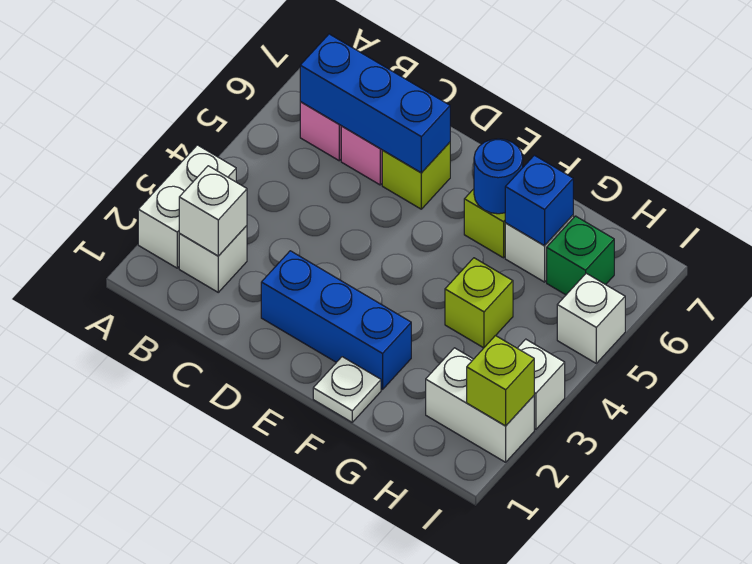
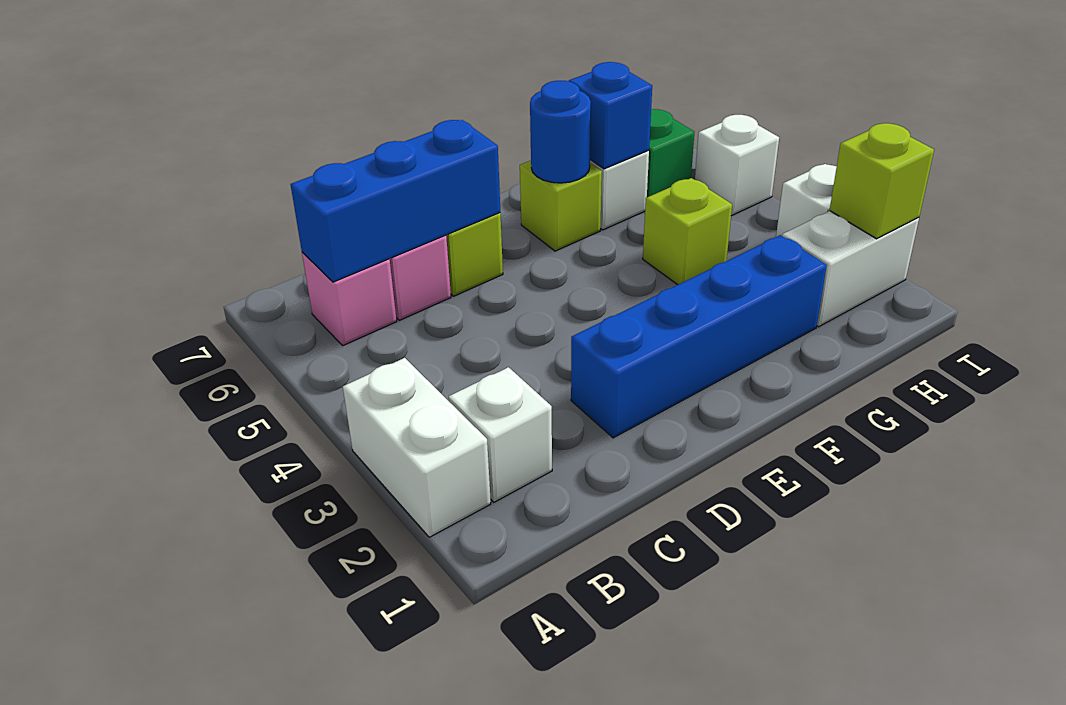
white 1x1 brick [179,166,247,256] -> none
blue 1x3 brick [261,251,411,390] -> blue 1x4 brick [571,235,827,438]
white 1x1 plate [313,357,381,422] -> none

